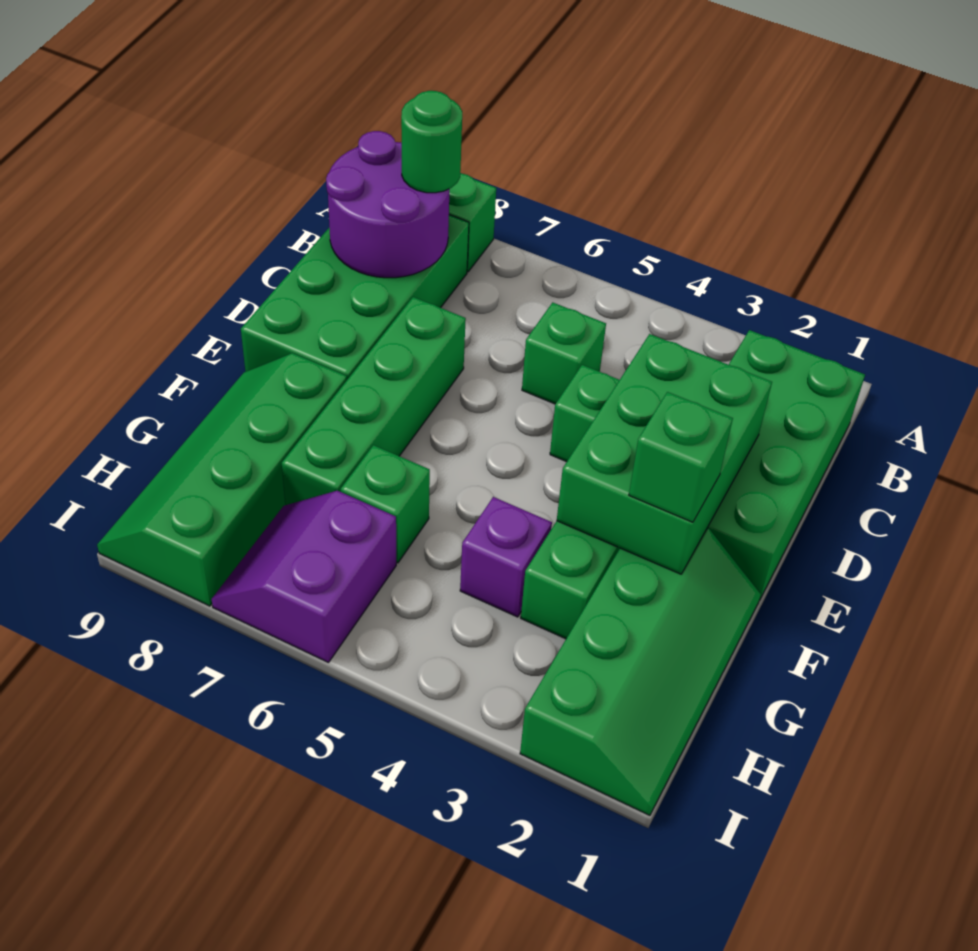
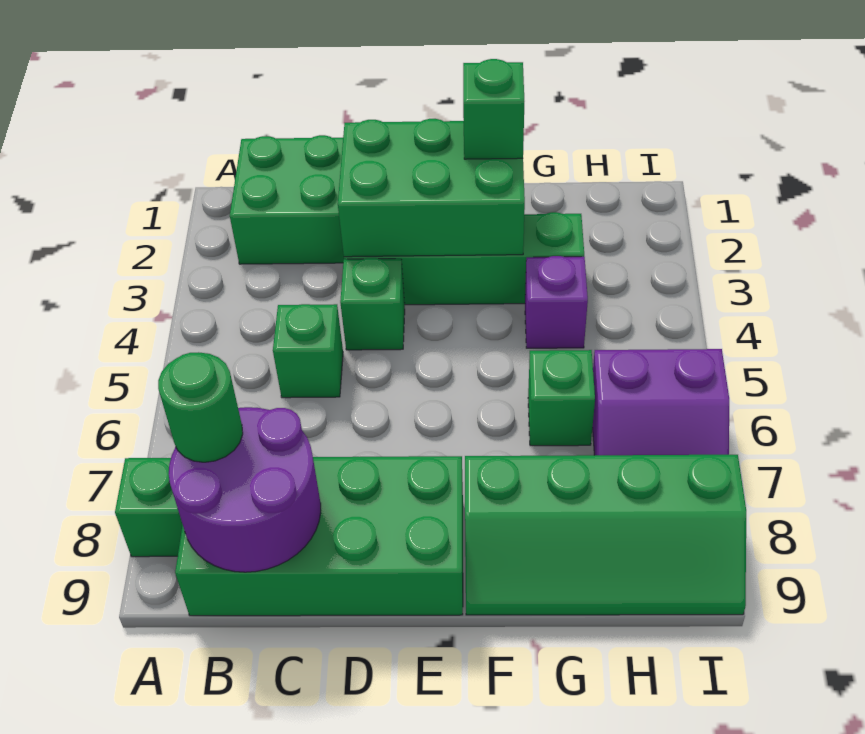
green 1x4 brick [282,297,466,505] -> none
green 2x4 slope [520,528,761,815] -> none

